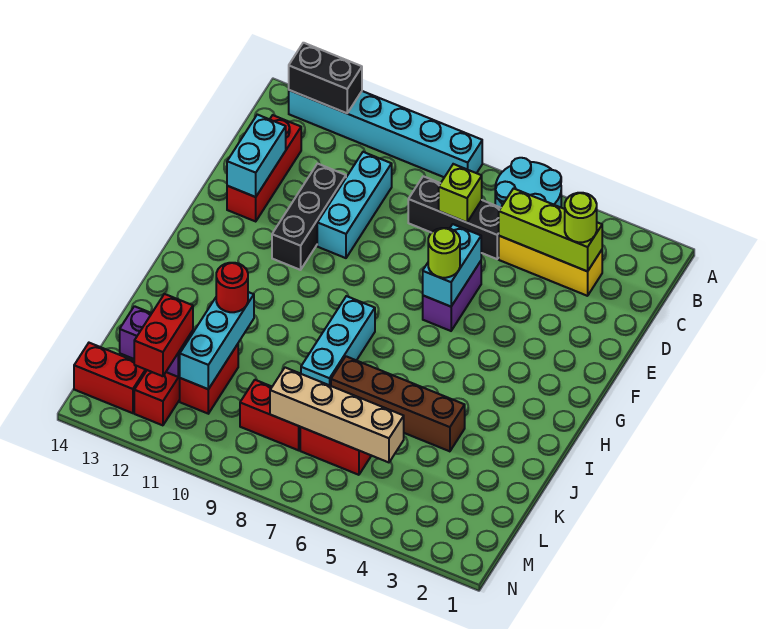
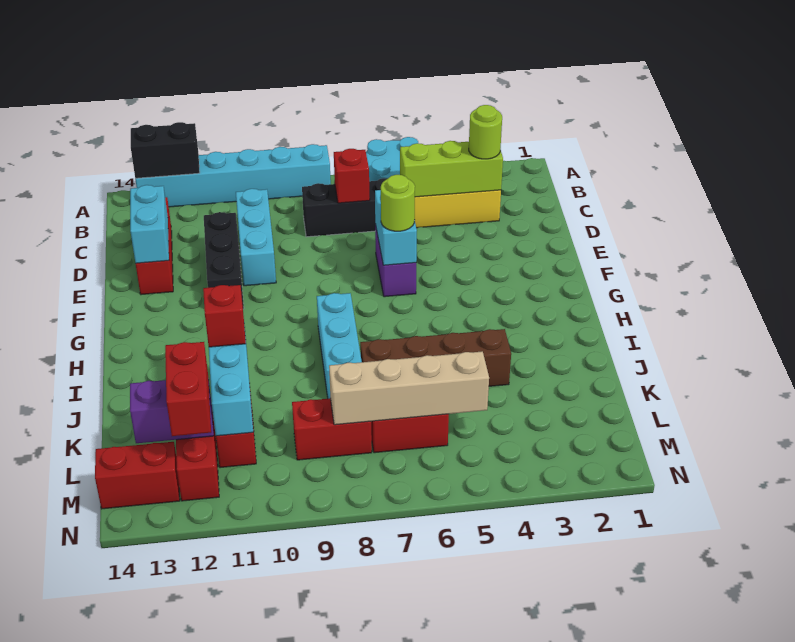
lime 1x1 brick [439,164,482,222] -> red 1x1 brick [334,149,370,203]
red 1x1 round brick [216,263,248,312] -> red 1x1 brick [203,285,246,347]

